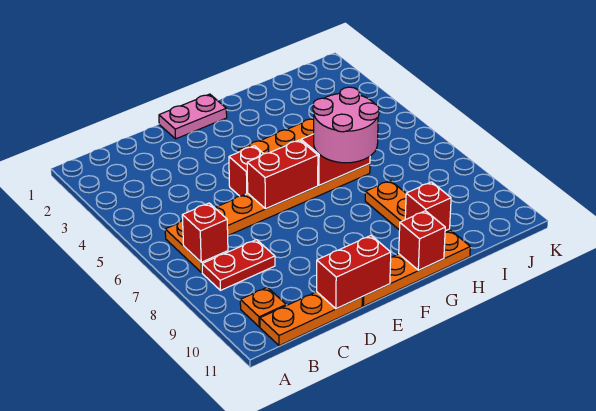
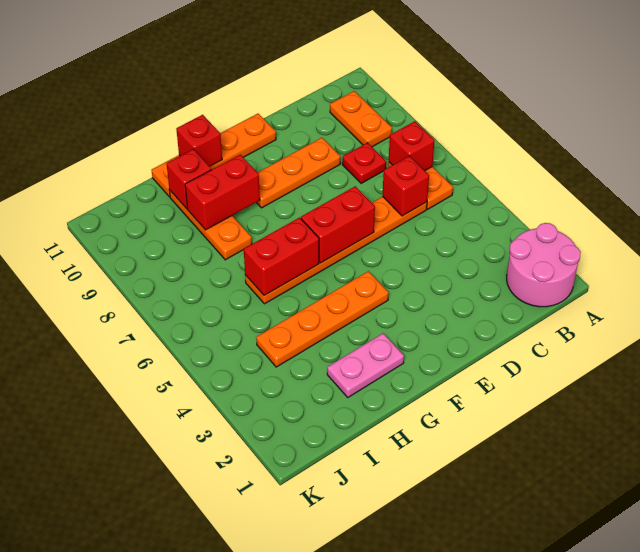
red 1x2 plate [202,240,275,290] -> red 1x1 plate [342,143,386,184]
orange 1x1 plate [240,287,286,327] -> orange 1x2 plate [330,91,392,147]
orange 1x3 plate [260,292,362,346] -> orange 1x3 plate moved to [256,138,340,208]
red 1x2 brick [317,236,391,309] -> red 1x2 brick moved to [185,155,260,230]
pink 1x2 plate [159,94,227,139] -> pink 1x2 plate moved to [327,333,404,397]
red 1x1 brick [229,146,264,196] -> red 1x1 brick moved to [383,156,429,216]
pink 2x2 round brick [313,87,379,163] -> pink 2x2 round brick moved to [507,223,581,307]

